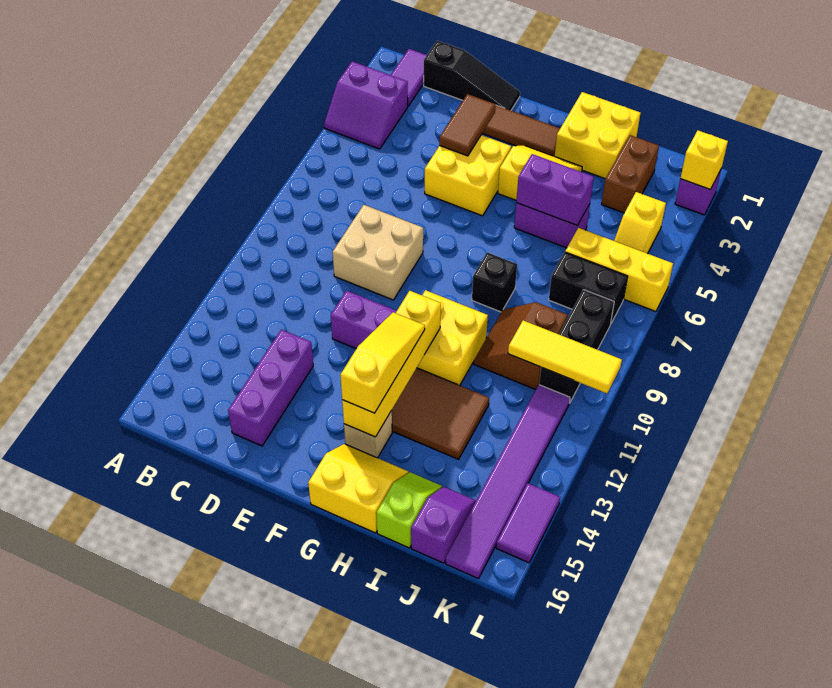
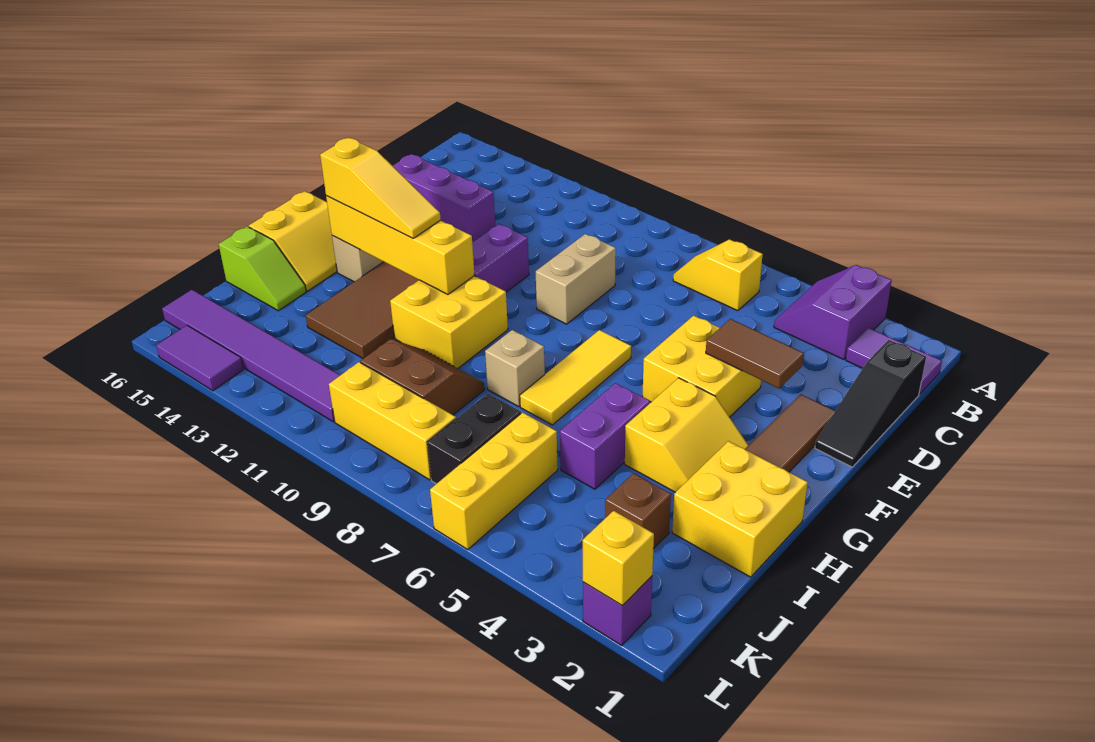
tan 2x2 brick [333,205,423,300] -> tan 1x2 brick [536,234,616,324]
purple 1x2 brick [516,154,594,225] -> none
black 1x1 brick [472,252,517,312] -> tan 1x1 brick [485,330,545,406]
brown 1x2 brick [602,135,659,213] -> brown 1x1 brick [605,473,671,549]
yellow 1x3 tile [508,320,622,393] -> yellow 1x3 tile moved to [520,330,631,425]
purple 1x2 slope [411,487,476,563] -> none
yellow 1x2 slope [614,192,666,254] -> yellow 1x2 slope moved to [673,239,763,311]
black 1x3 brick [539,290,614,403] -> yellow 1x3 brick [329,362,456,480]

